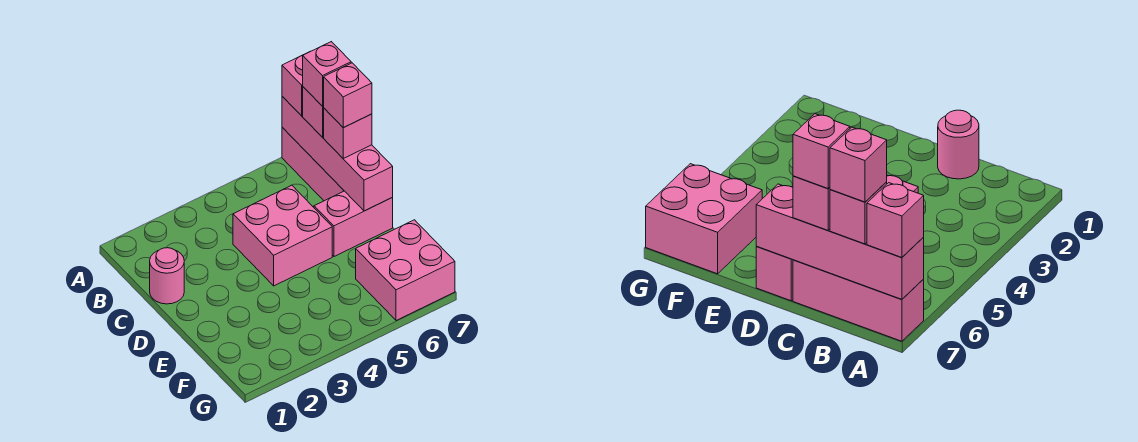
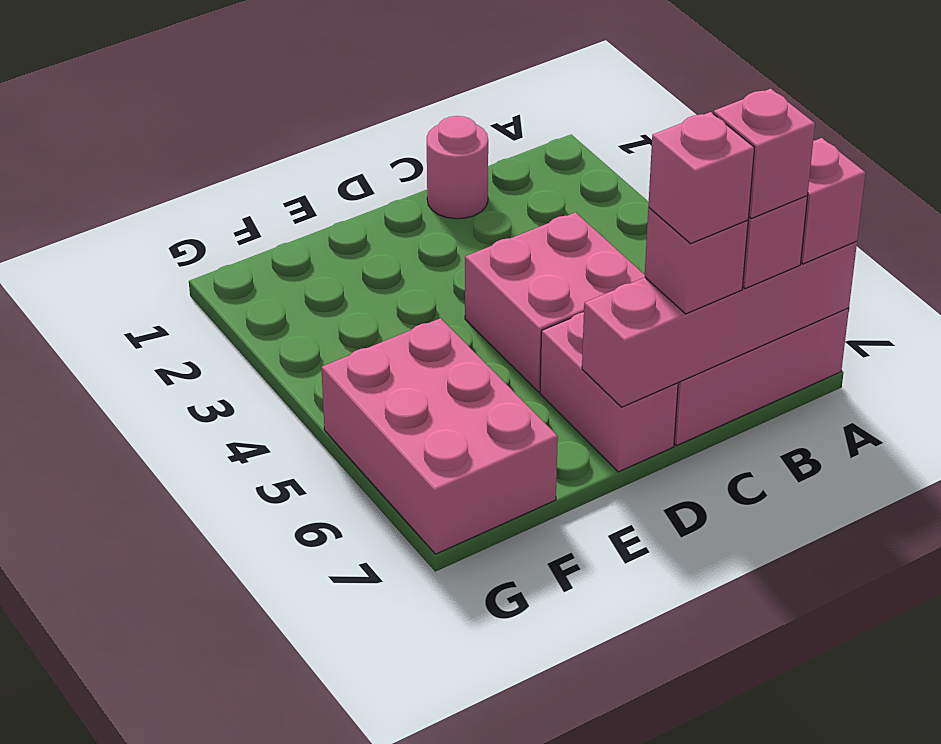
pink 2x2 brick [356,220,455,321] -> pink 2x3 brick [321,318,558,554]

